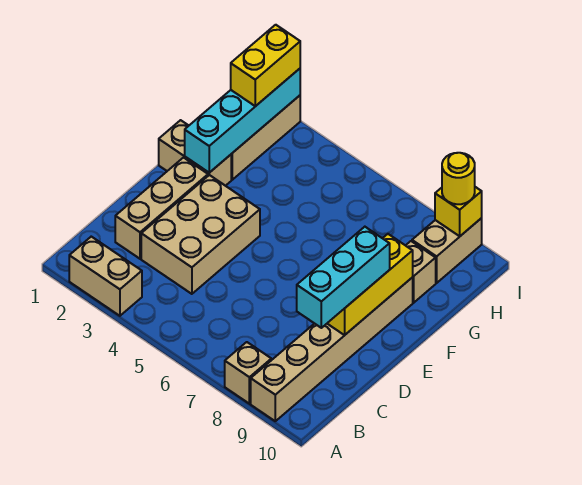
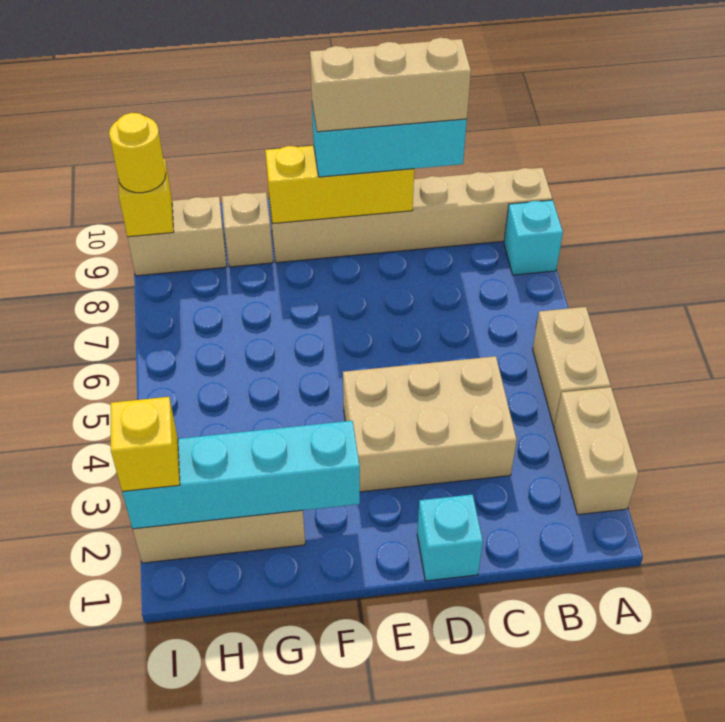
tan 1x1 brick [225,342,271,404] -> cyan 1x1 brick [504,200,563,275]
tan 1x3 brick [115,158,208,259] -> tan 1x3 brick moved to [310,38,471,132]
none -> cyan 1x1 brick [417,494,483,581]
tan 1x2 brick [159,120,231,186] -> tan 1x2 brick moved to [533,307,611,427]
yellow 1x2 brick [231,25,300,106] -> yellow 1x1 brick [111,397,180,491]

